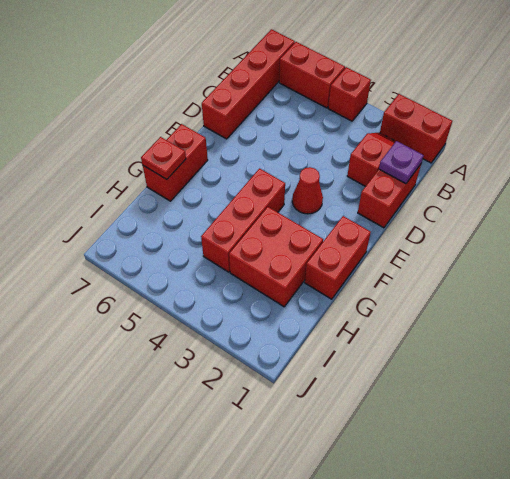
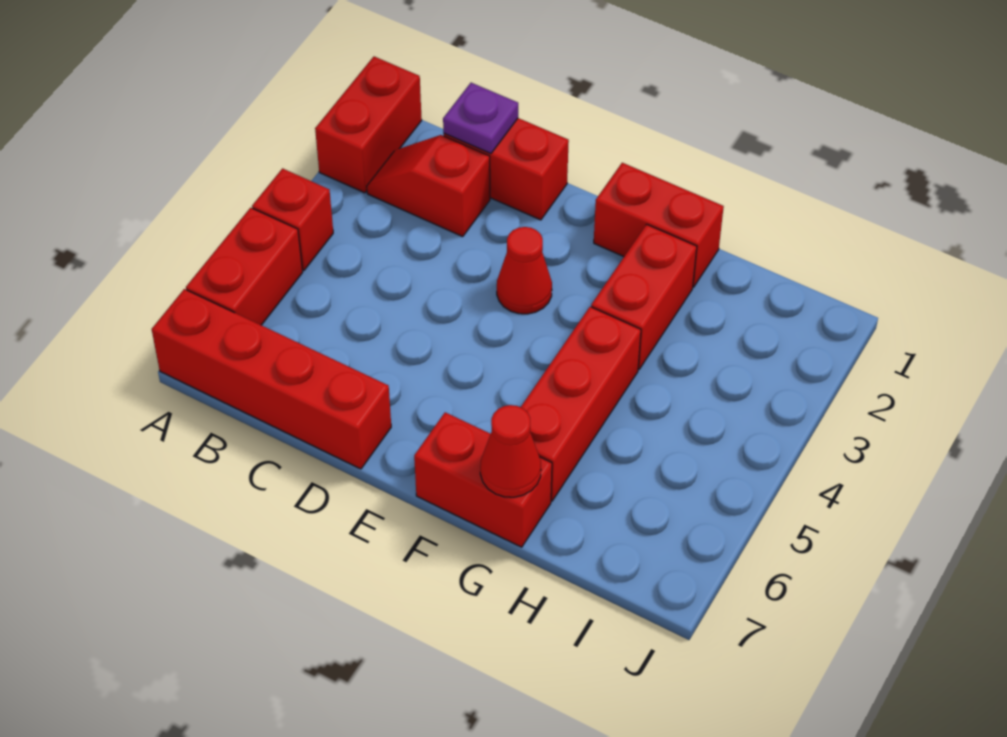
red 1x3 brick [201,169,285,272] -> red 1x3 brick turned to [521,307,641,501]
red 2x2 brick [229,207,323,307] -> red 1x2 brick [591,224,697,369]
red 1x1 plate [141,137,186,179] -> red 1x1 cone [480,405,541,497]

